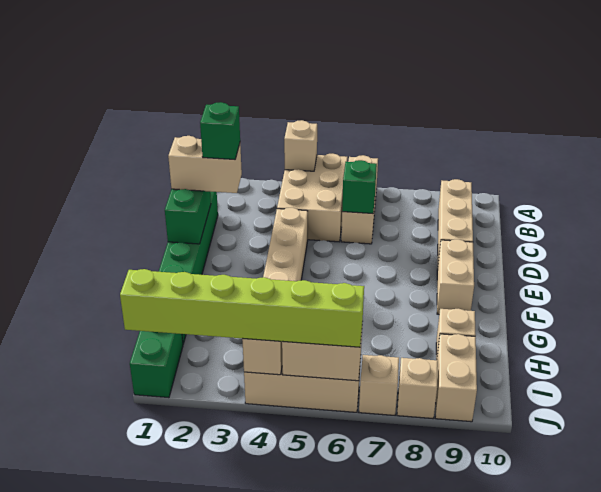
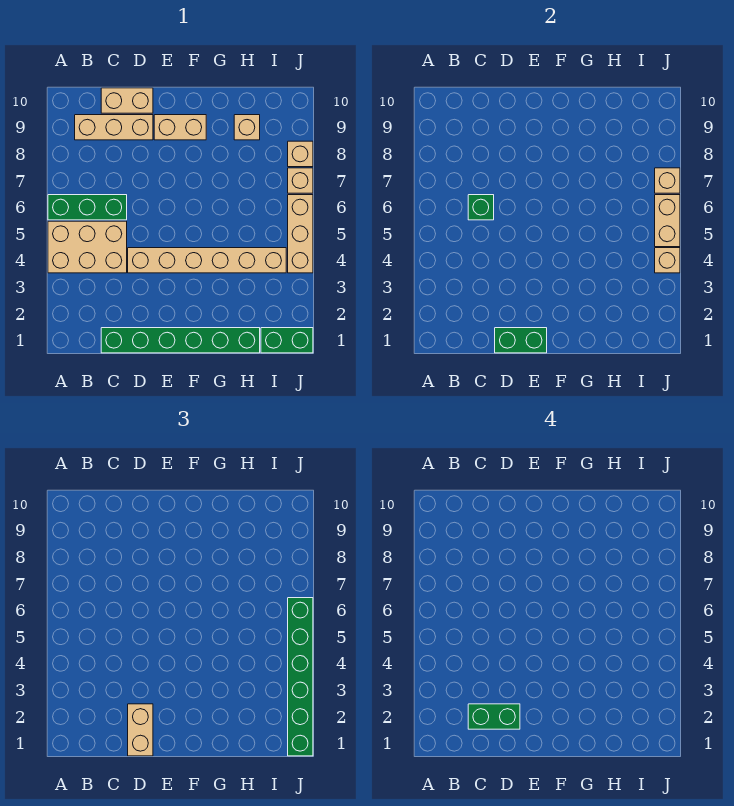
tan 1x1 brick [284,120,317,171] -> tan 1x1 brick moved to [655,168,680,193]
tan 1x3 brick [341,155,378,244] -> green 1x3 brick [48,195,127,220]
green 1x1 brick [200,102,240,160] -> green 1x2 brick [468,704,520,729]
tan 1x2 brick [435,334,477,422] -> tan 1x2 brick moved to [101,88,153,113]
lime 1x6 brick [120,269,364,347] -> green 1x6 brick [288,598,313,756]

